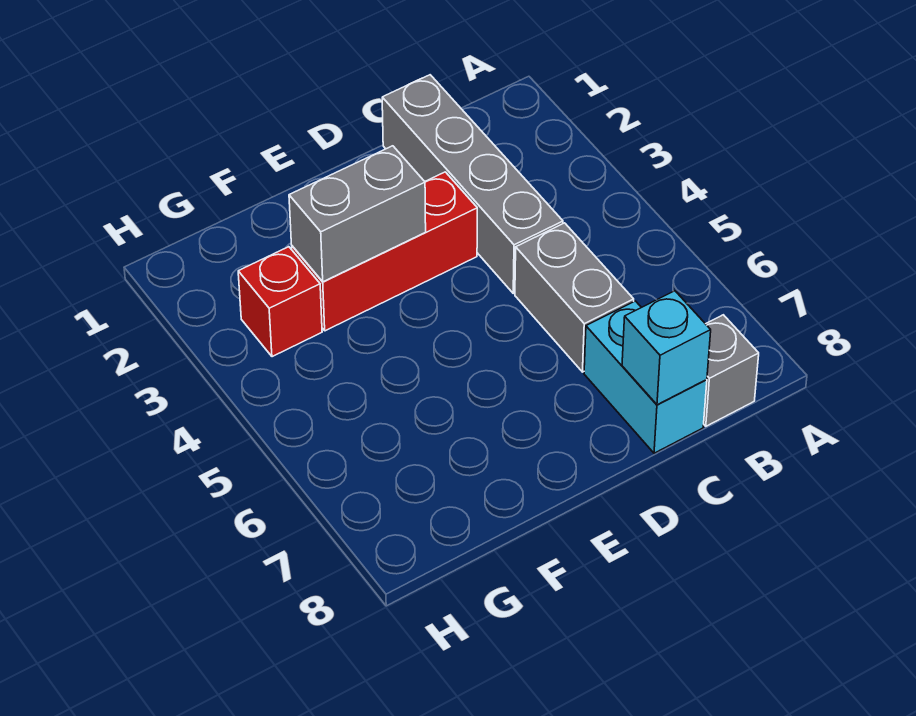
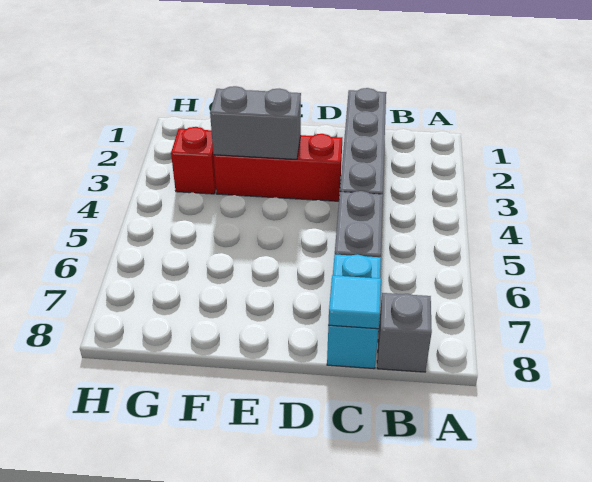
cyan 1x1 brick [622,291,711,405] -> cyan 1x1 tile [328,275,381,329]

